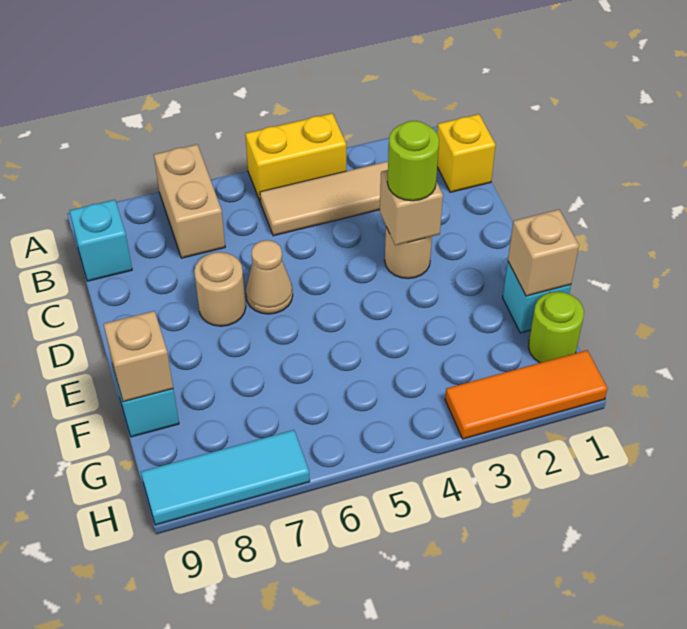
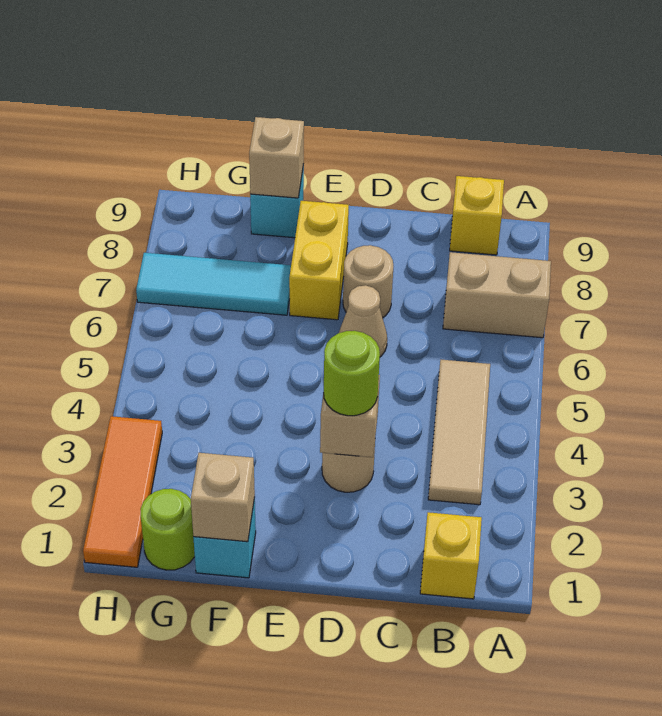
yellow 1x2 brick [245,113,346,202] -> yellow 1x2 brick moved to [289,201,349,320]
cyan 1x1 brick [70,200,132,281] -> yellow 1x1 brick [450,176,504,255]
cyan 1x3 tile [141,430,310,525] -> cyan 1x3 tile turned to [136,253,291,315]

